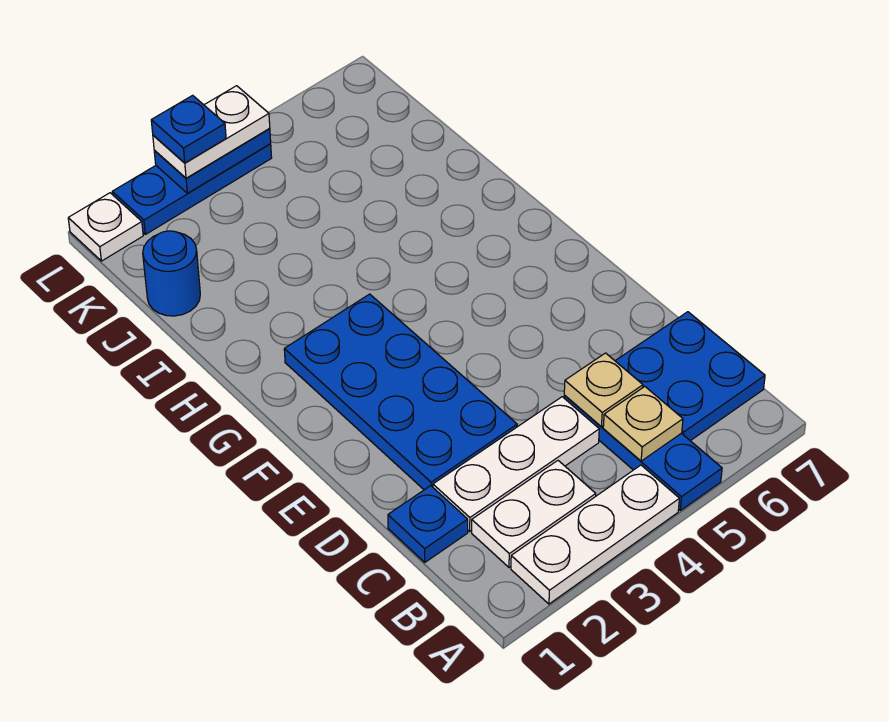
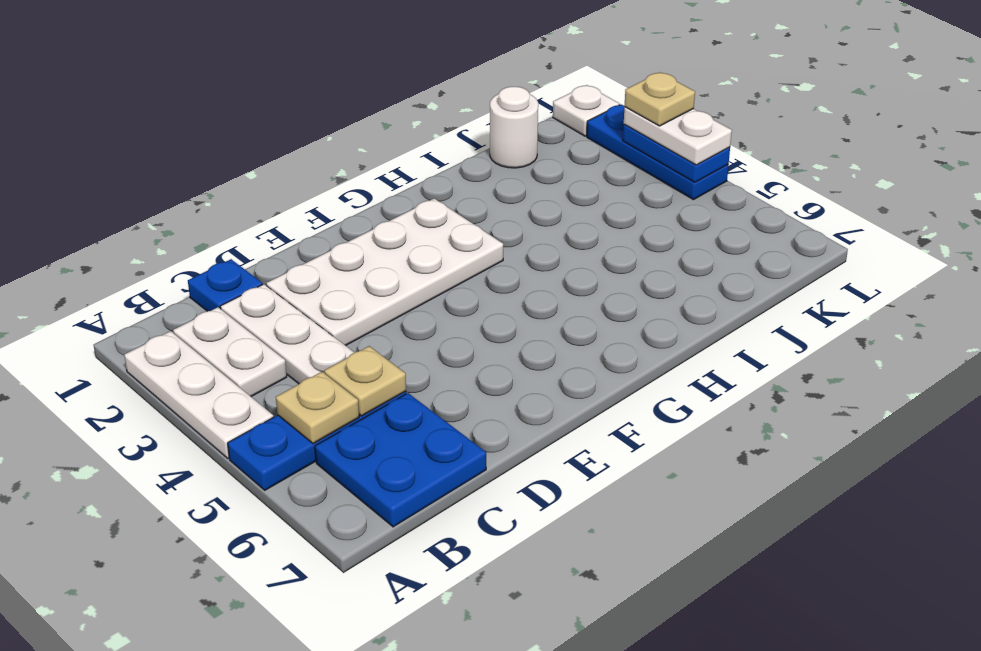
blue 2x4 plate [284,294,517,490] -> white 2x4 plate [266,198,503,346]
blue 1x1 round brick [143,231,200,316] -> white 1x1 round brick [490,87,538,168]
blue 1x1 plate [151,95,226,163] -> tan 1x1 plate [625,72,695,126]

